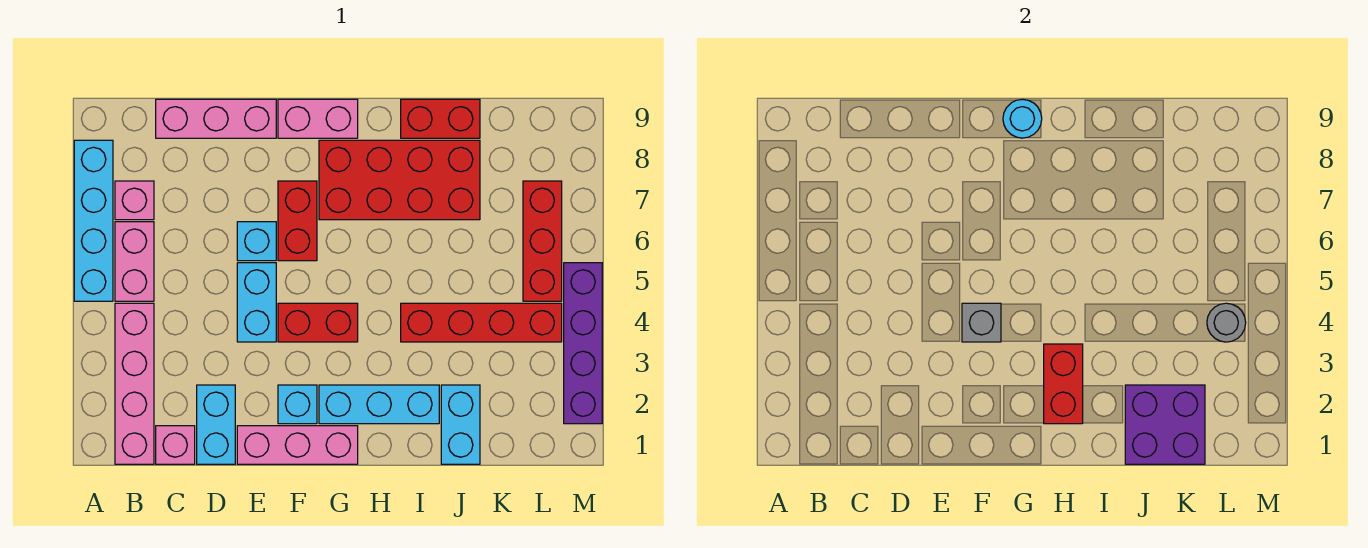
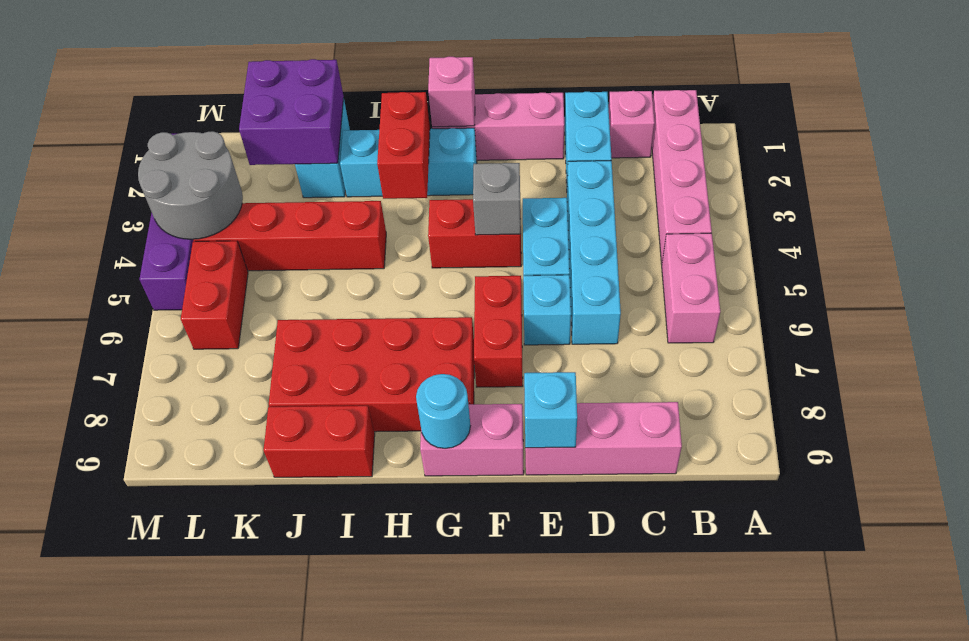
cyan 1x4 brick [74,140,113,301] -> cyan 1x4 brick moved to [567,161,621,344]
pink 1x1 brick [115,181,154,220] -> pink 1x1 brick moved to [428,57,475,127]
cyan 1x1 brick [278,385,317,424] -> cyan 1x1 brick moved to [524,372,577,448]
grey 1x1 round brick [1207,303,1246,342] -> grey 2x2 round brick [138,131,243,239]
red 1x3 brick [523,181,562,301] -> red 1x2 brick [181,241,248,349]

